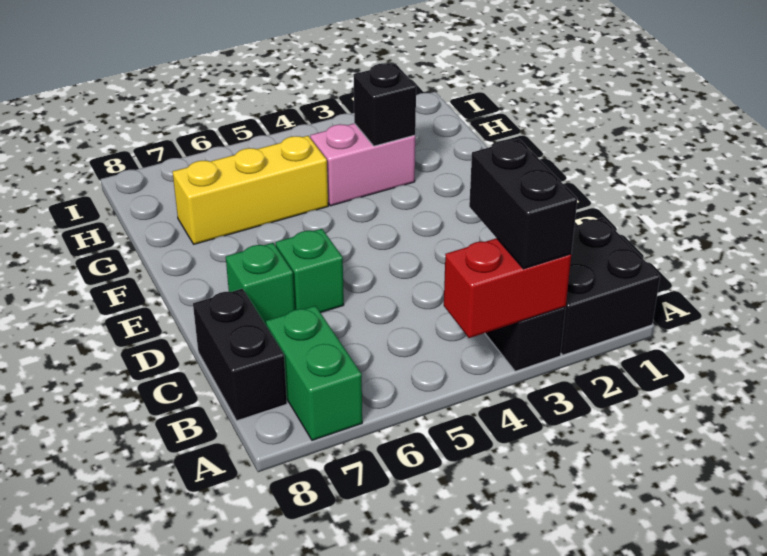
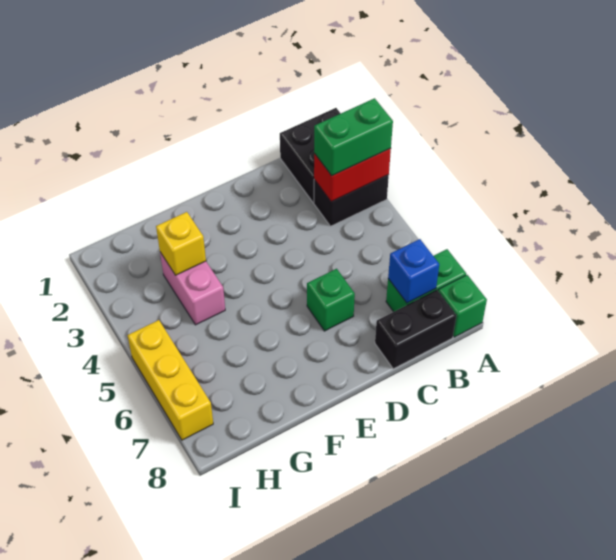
red 1x2 brick [444,238,571,338] -> red 1x2 brick turned to [314,148,391,202]
black 1x2 brick [469,139,577,269] -> green 1x2 brick [314,98,393,176]
none -> blue 1x1 brick [388,239,439,303]
green 1x1 brick [226,243,295,325] -> green 1x1 brick moved to [438,275,487,337]
black 1x1 brick [354,63,416,146] -> yellow 1x1 brick [156,212,206,275]
yellow 1x3 brick [173,136,328,244] -> yellow 1x3 brick moved to [128,320,213,440]

